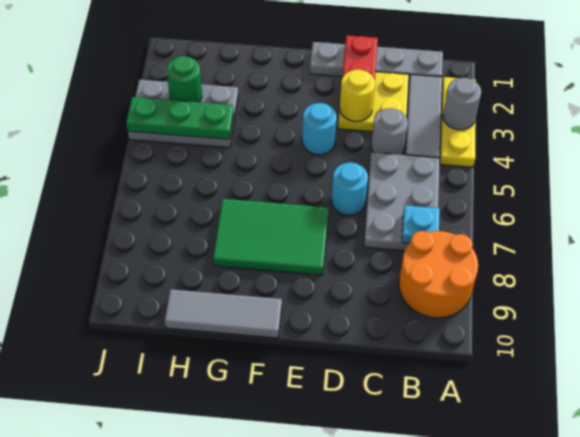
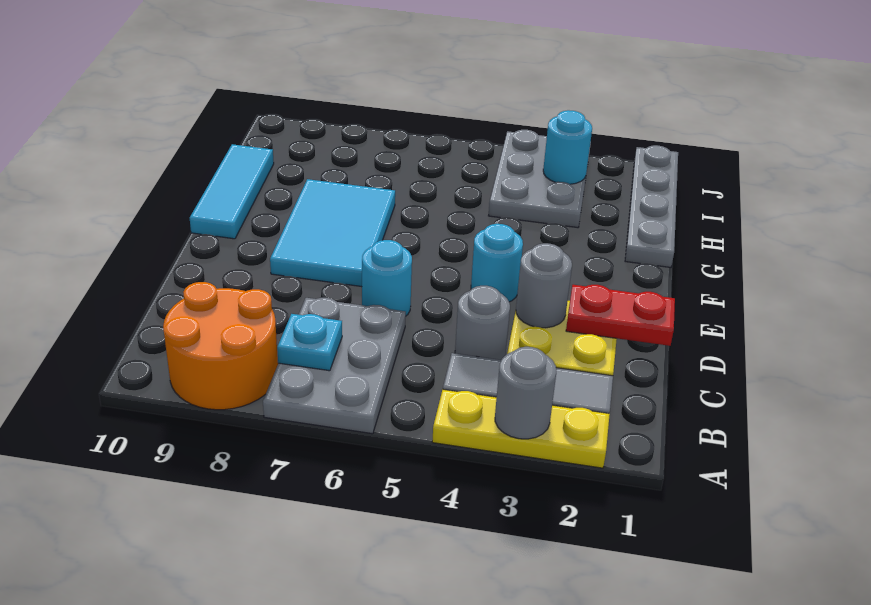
grey 1x4 plate [310,42,443,82] -> grey 1x4 plate moved to [625,145,678,267]
grey 2x3 plate [364,152,440,251] -> grey 2x3 plate turned to [263,298,406,434]
yellow 1x1 round brick [340,69,375,122] -> grey 1x1 round brick [516,243,572,328]
green 2x3 tile [213,199,329,275] -> cyan 2x3 tile [270,179,395,287]
grey 1x3 tile [165,289,282,338] -> cyan 1x3 tile [190,144,274,239]
green 1x3 plate [126,97,234,139] -> none
green 1x1 round brick [167,56,202,102] -> cyan 1x1 round brick [543,110,592,184]

